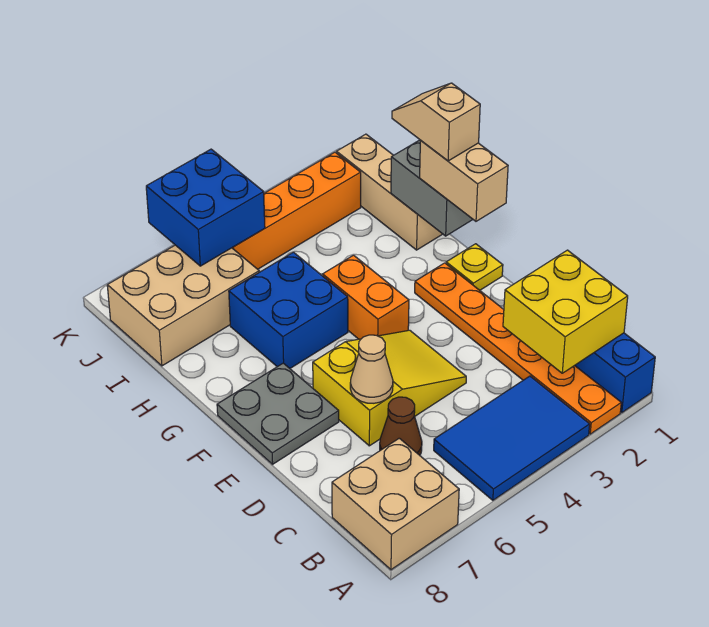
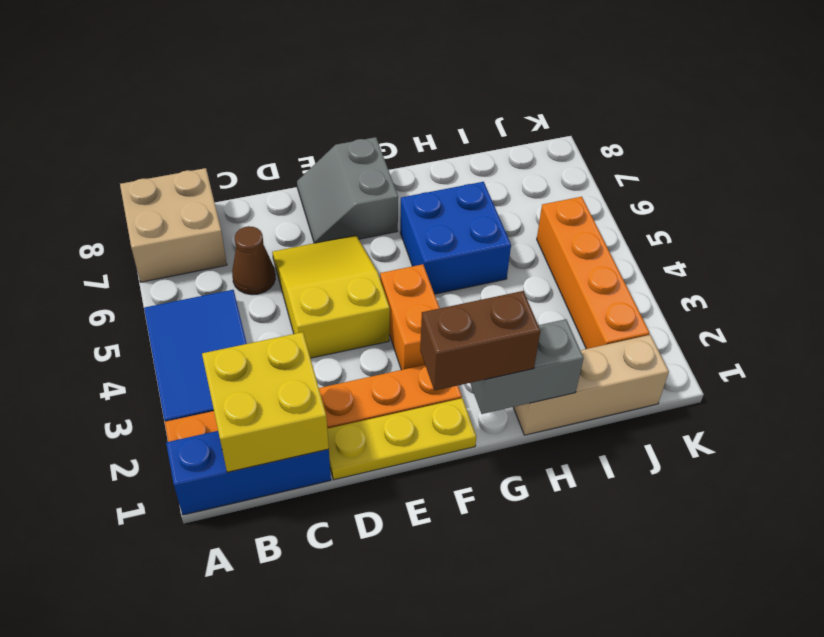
yellow 2x3 slope [313,330,466,446] -> yellow 2x3 slope turned to [272,235,390,358]
tan 1x1 cone [350,335,393,403] -> none
grey 2x2 plate [217,363,339,464] -> grey 2x2 slope [297,137,398,243]
yellow 1x1 plate [446,244,503,290] -> yellow 1x3 plate [327,398,476,480]
tan 1x2 brick [420,141,508,221] -> brown 1x2 brick [420,291,540,391]
orange 1x2 brick [323,255,409,339] -> orange 1x2 brick turned to [380,264,440,370]
tan 1x2 slope [392,83,480,161] -> none
tan 2x3 brick [107,245,259,366] -> none
blue 2x2 brick [146,149,265,266] -> none

